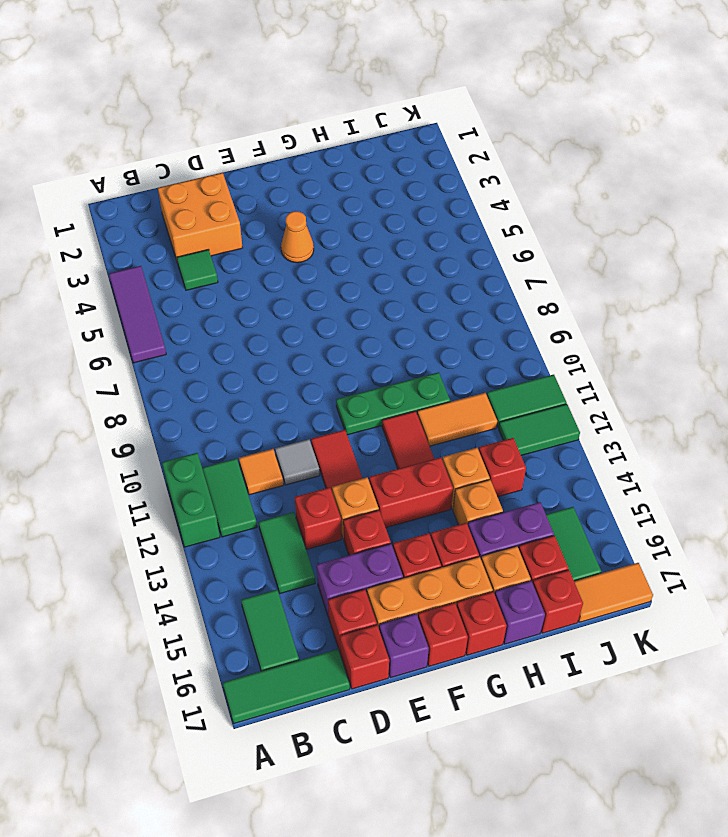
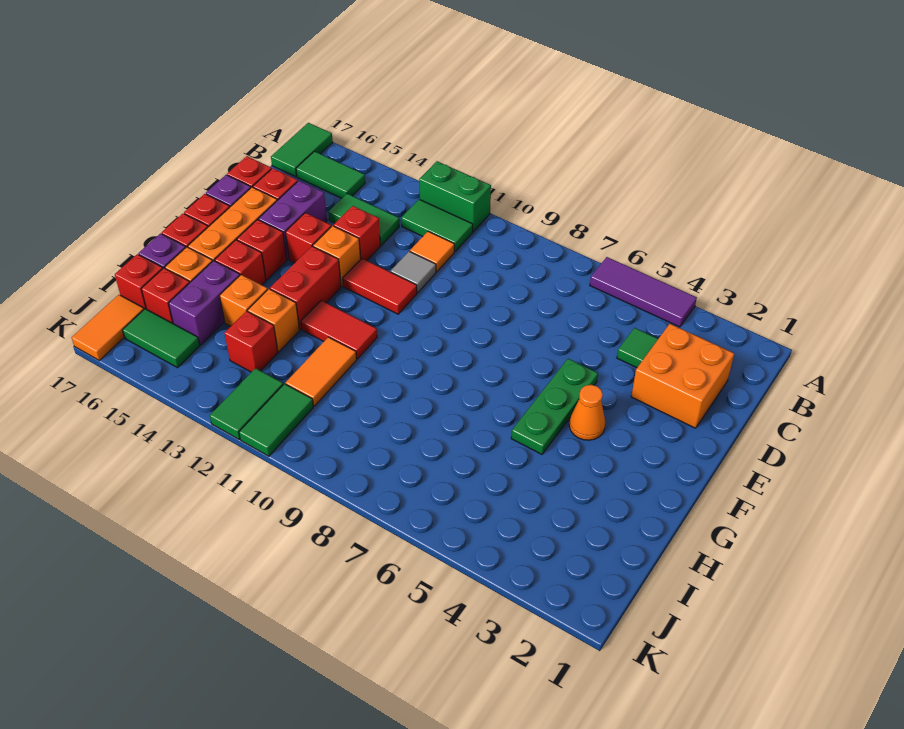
green 1x3 tile [223,649,350,723] -> green 1x2 tile [271,123,333,177]
green 1x3 plate [336,372,450,435] -> green 1x3 plate moved to [511,359,598,454]

